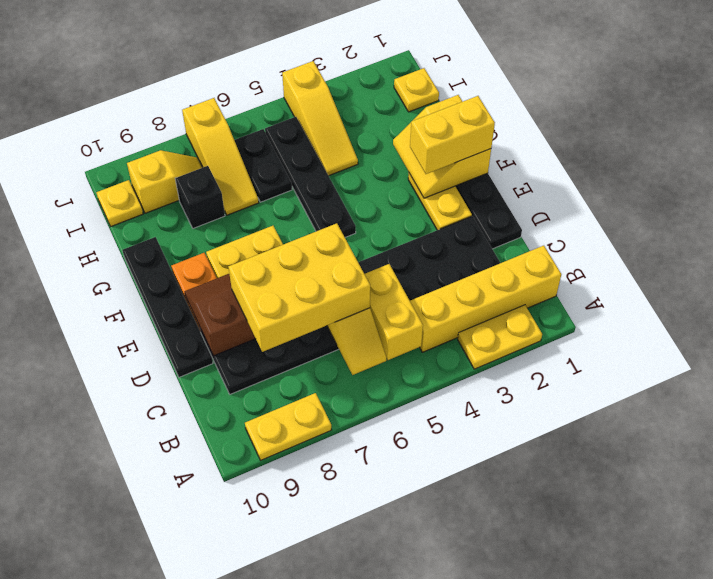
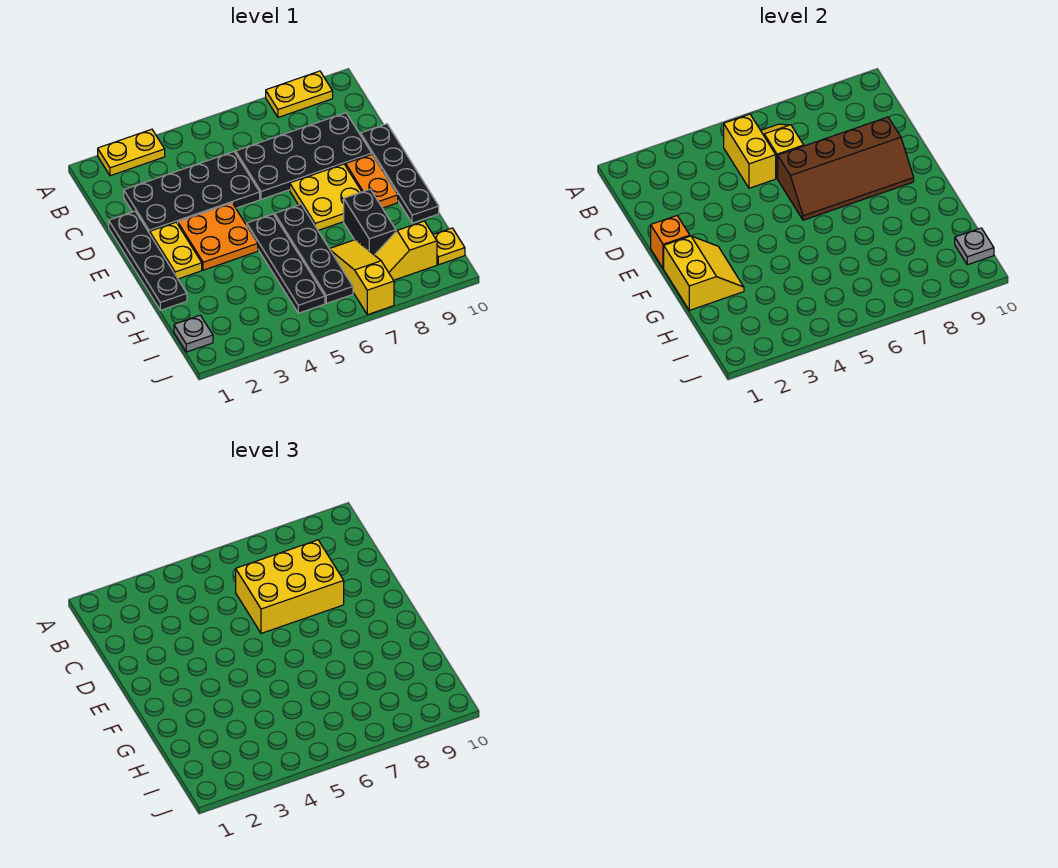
yellow 1x4 brick [410,246,561,352] -> none
none -> orange 1x1 brick [651,216,690,269]
none -> orange 2x2 plate [178,203,258,270]
yellow 1x2 brick [410,96,495,174] -> none
yellow 1x3 slope [282,61,358,176] -> none
black 1x2 plate [234,129,292,202] -> black 1x4 plate [275,204,353,304]
black 1x1 brick [175,166,225,228] -> black 1x2 brick [344,189,396,255]
yellow 1x1 plate [394,68,439,112] -> grey 1x1 plate [174,315,213,352]
none -> grey 1x1 plate [955,228,994,265]

